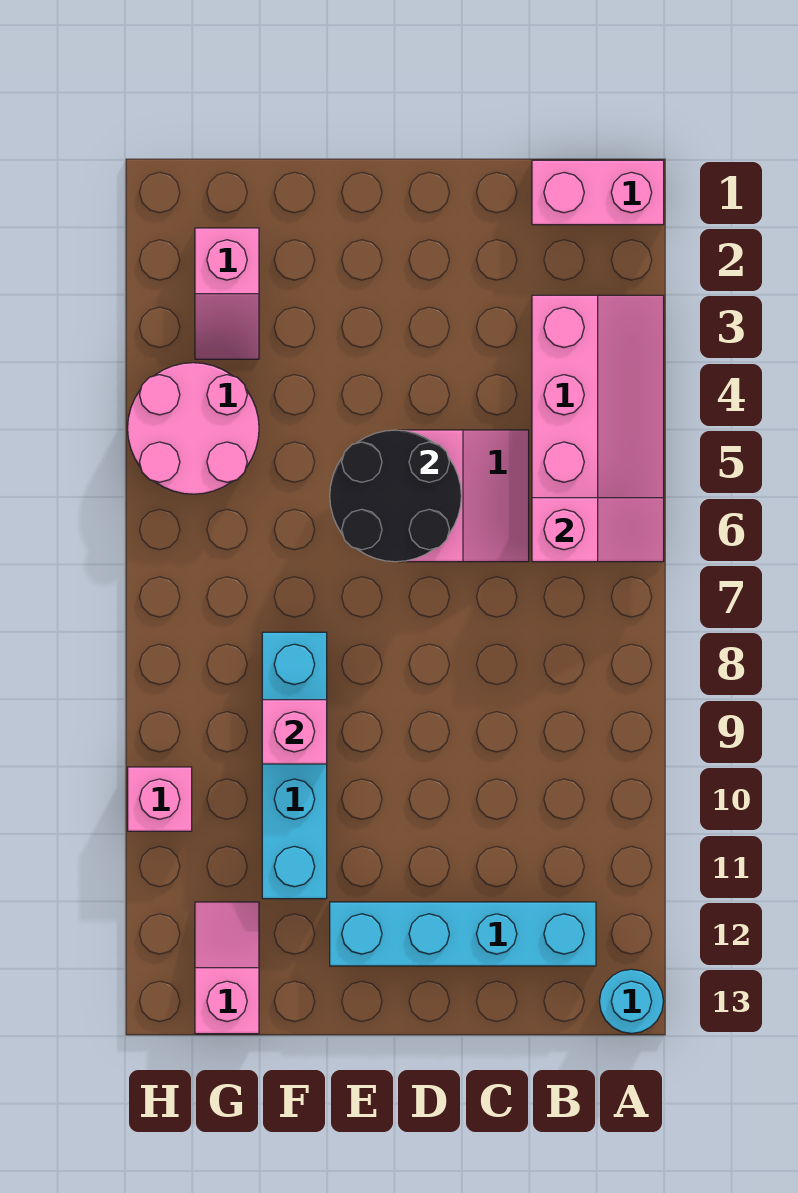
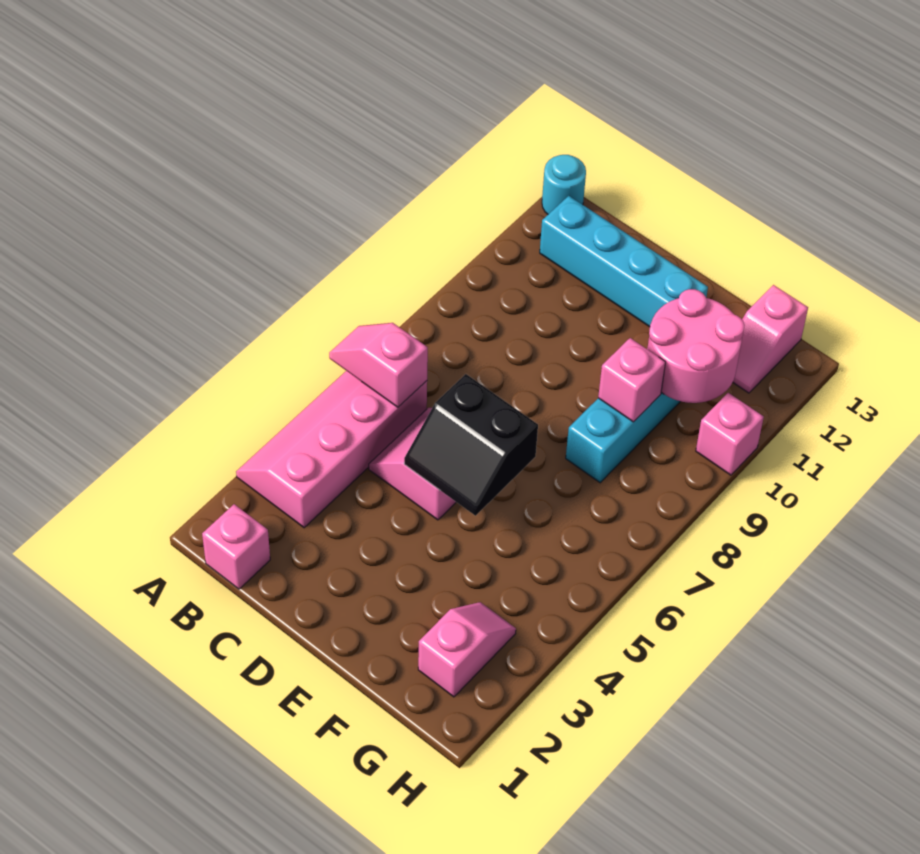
pink 1x2 brick [532,160,664,225] -> pink 1x1 brick [202,504,270,589]
black 2x2 round brick [330,430,461,562] -> black 2x2 slope [404,374,538,516]
pink 2x2 round brick [128,363,259,494] -> pink 2x2 round brick moved to [647,289,745,403]

